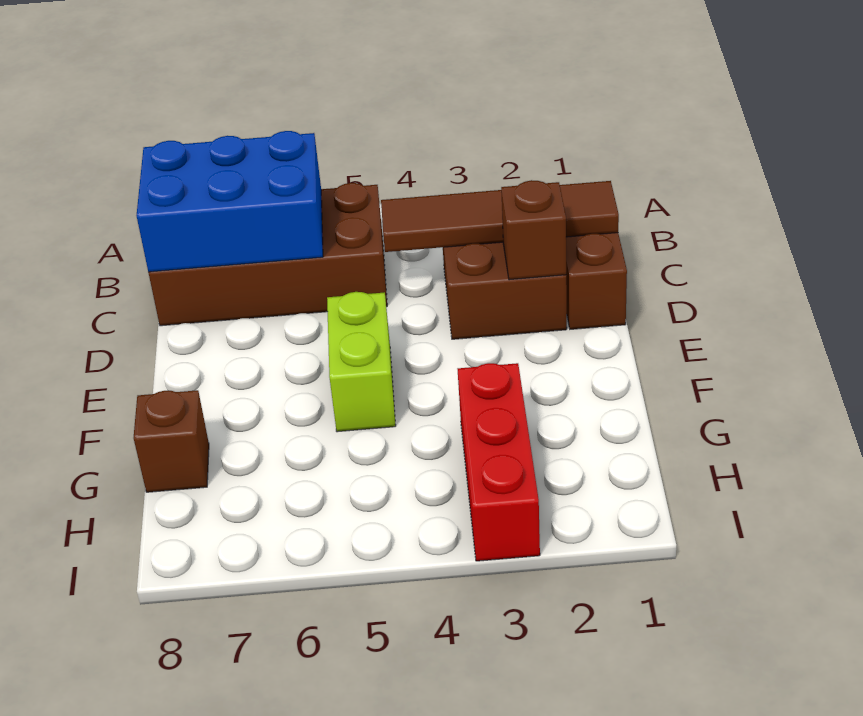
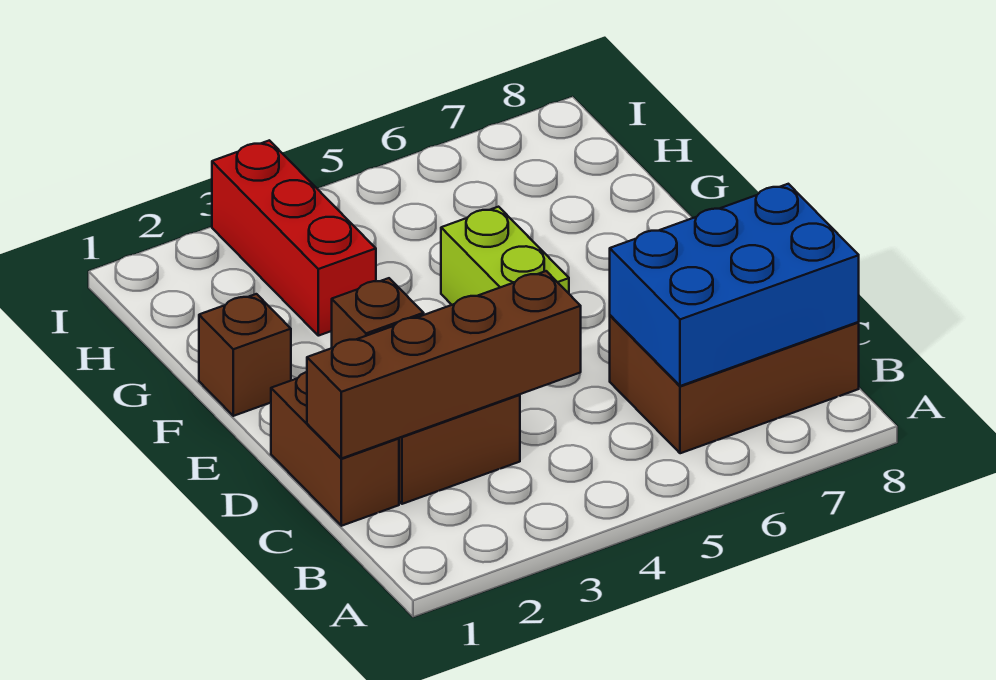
brown 2x4 brick [148,183,387,326] -> brown 2x3 brick [610,315,859,453]
brown 1x4 tile [381,181,619,252] -> brown 1x4 brick [307,271,581,458]
brown 1x1 brick [134,390,209,492] -> brown 1x1 brick moved to [199,294,291,416]

